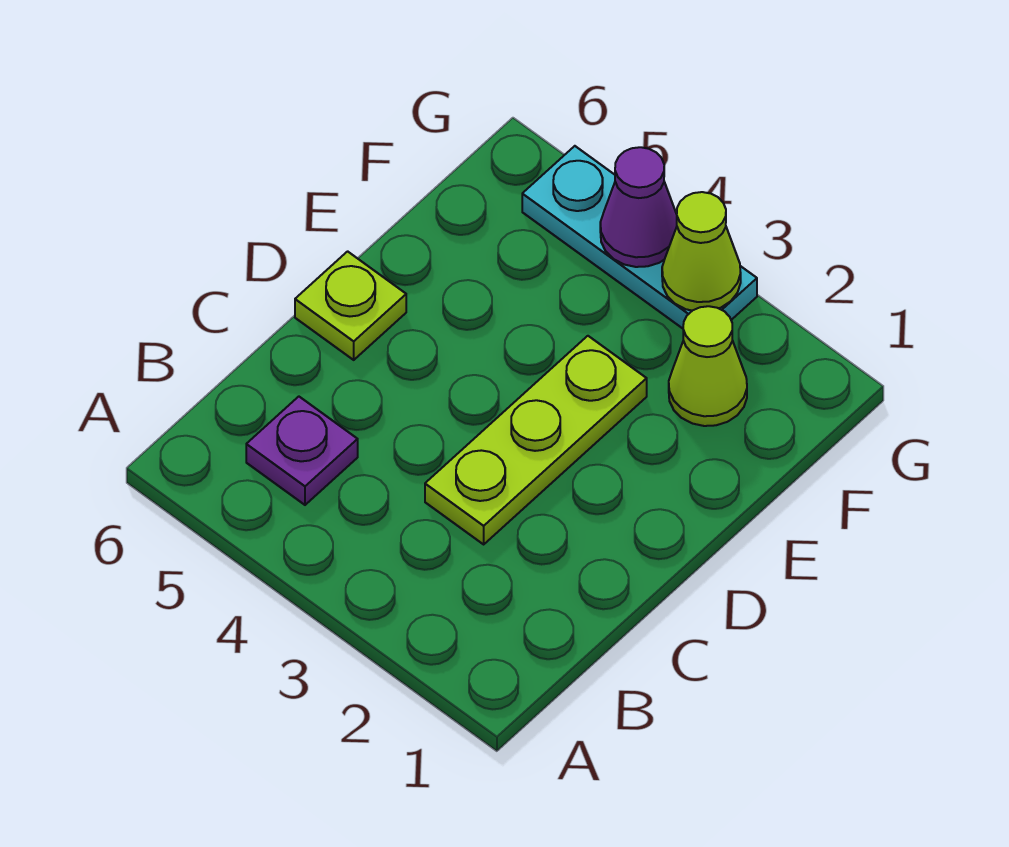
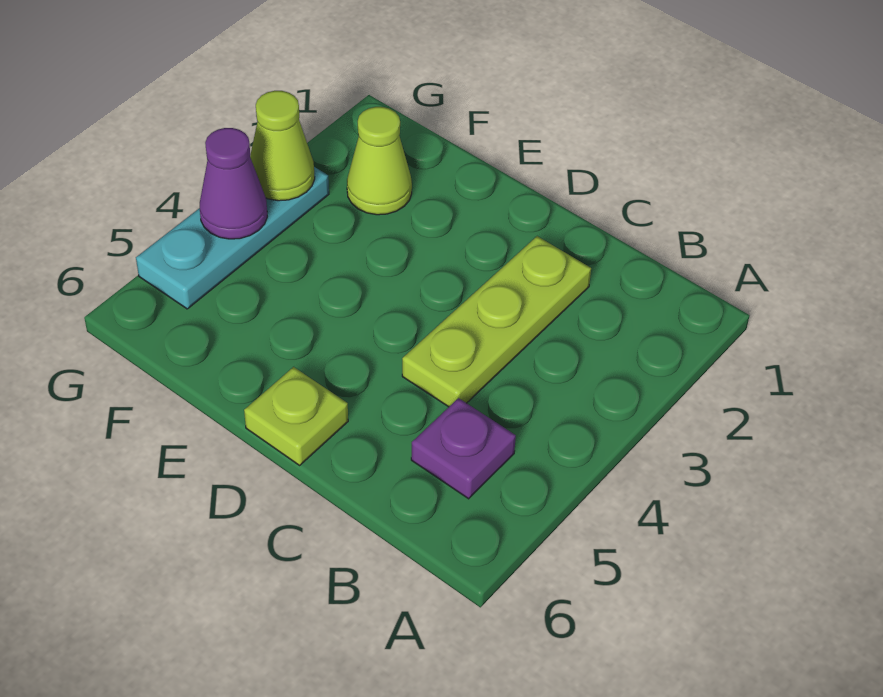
lime 1x3 plate [425,336,647,544] -> lime 1x3 plate turned to [402,236,591,407]

